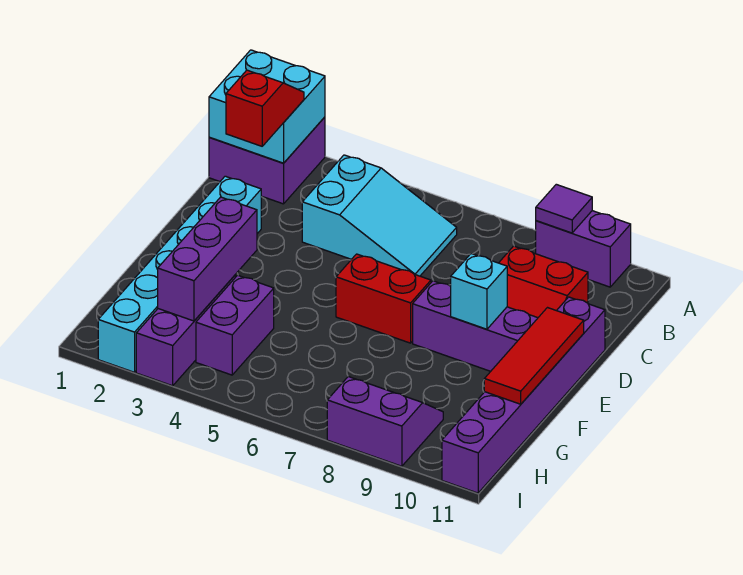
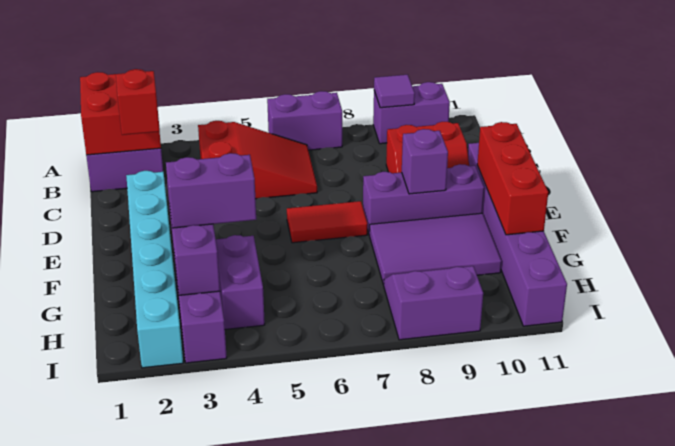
cyan 2x2 brick [209,50,325,163] -> red 2x2 brick [80,69,161,155]
none -> purple 1x2 brick [267,91,342,150]
cyan 2x3 slope [302,155,457,276] -> red 2x3 slope [198,121,317,199]
red 1x2 brick [336,254,431,343] -> red 1x2 tile [287,201,367,243]
cyan 1x1 brick [451,254,507,329] -> purple 1x1 brick [402,129,448,194]
red 1x3 tile [484,308,584,404] -> red 1x3 brick [477,122,548,235]
none -> purple 2x3 tile [369,213,502,285]
none -> purple 1x2 brick [166,153,256,228]

